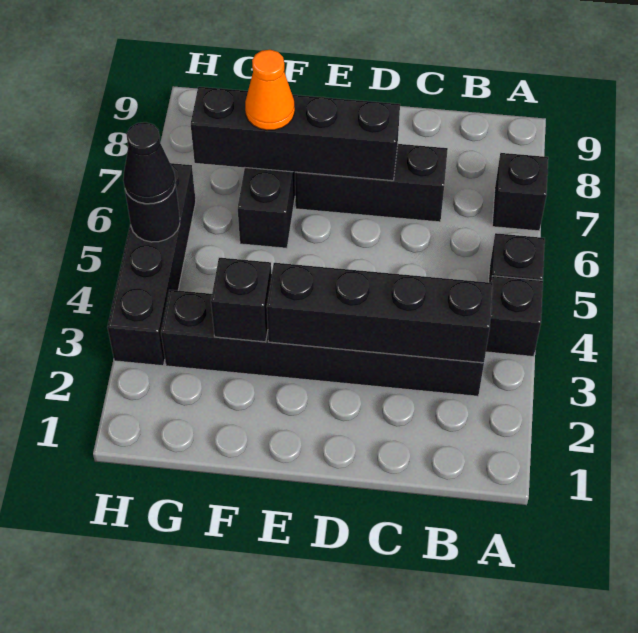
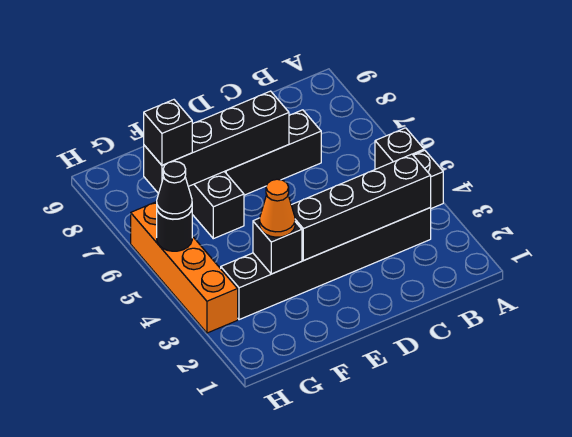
black 1x1 brick [492,153,548,231] -> black 1x1 brick moved to [144,100,192,165]
orange 1x1 cone [245,50,295,130] -> orange 1x1 cone moved to [260,179,295,237]
black 1x4 brick [107,163,196,366] -> orange 1x4 brick [131,202,238,333]

